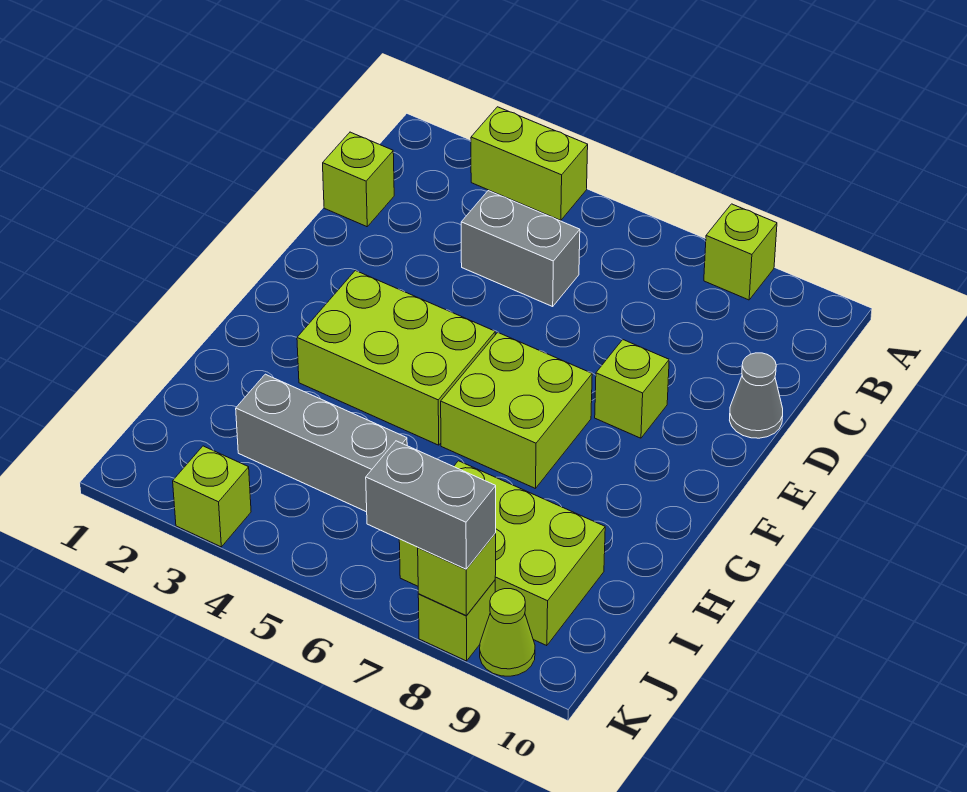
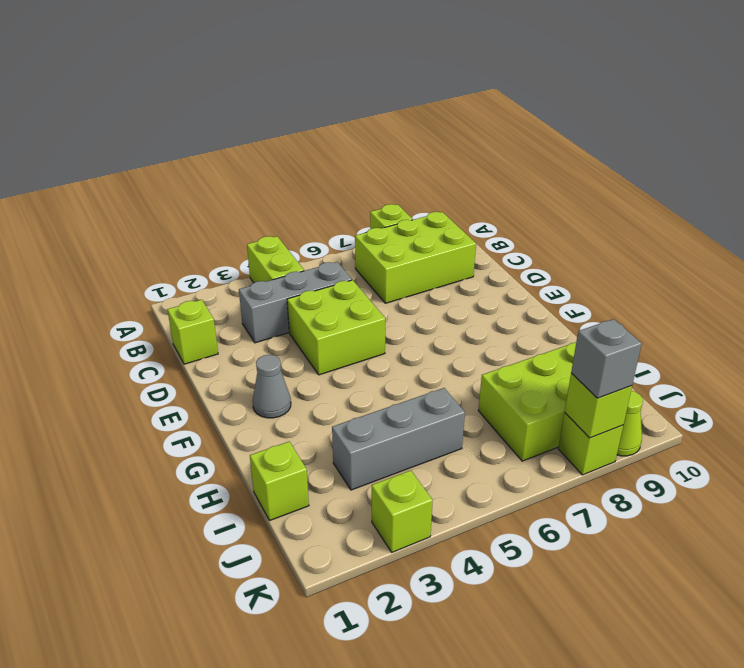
lime 1x2 brick [471,107,588,220] -> lime 1x2 brick turned to [247,236,304,283]
grey 1x2 brick [461,191,580,306] -> grey 1x3 brick [239,262,352,343]
grey 1x1 cone [730,353,783,438] -> grey 1x1 cone moved to [252,355,291,418]
lime 1x1 brick [595,340,669,438] -> lime 1x1 brick moved to [250,442,309,521]
lime 2x3 brick [297,270,495,445] -> lime 2x3 brick moved to [355,212,476,303]
lime 2x2 brick [441,333,592,489] -> lime 2x2 brick moved to [287,280,385,375]
grey 1x2 brick [366,441,496,569] -> grey 1x1 brick [571,319,642,398]

